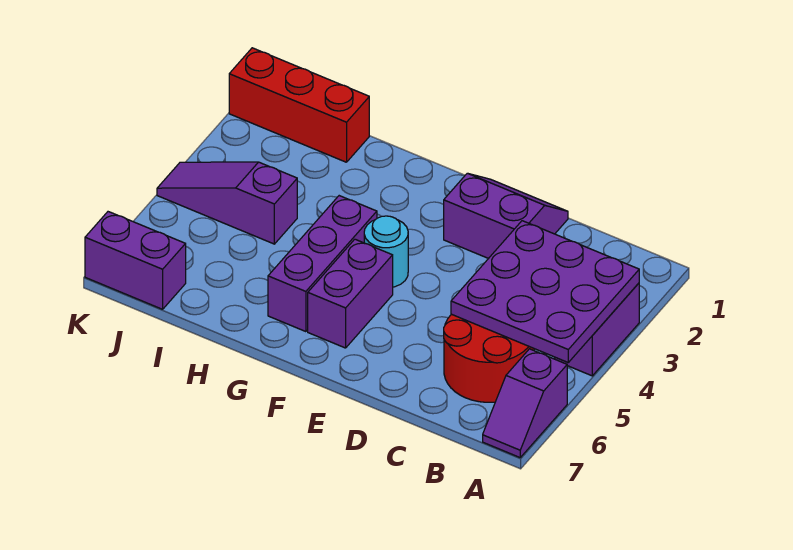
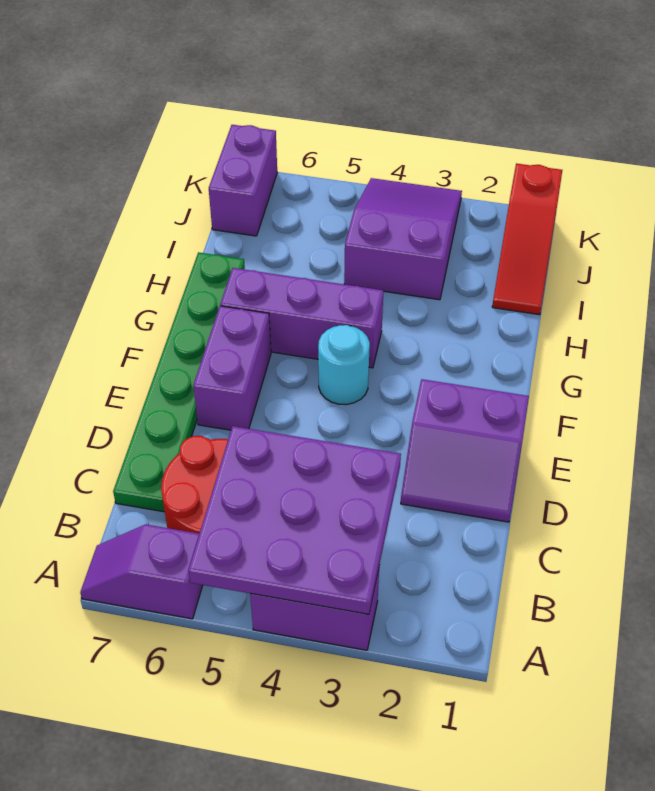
none -> green 1x6 plate [113,252,245,512]
purple 2x2 slope [444,173,568,259] -> purple 2x2 slope turned to [401,379,529,522]
purple 1x2 brick [308,239,393,348] -> purple 1x2 brick turned to [193,306,271,430]
red 1x3 brick [229,48,369,162] -> red 1x3 slope [492,163,562,315]
purple 1x3 slope [157,162,297,244] -> purple 2x3 slope [344,178,462,300]

